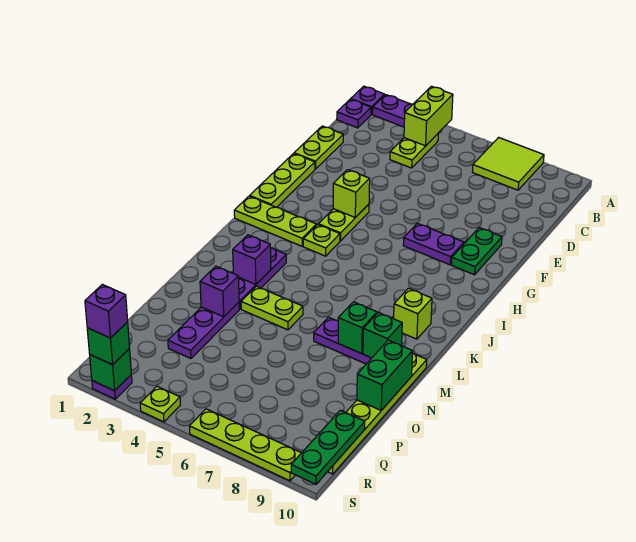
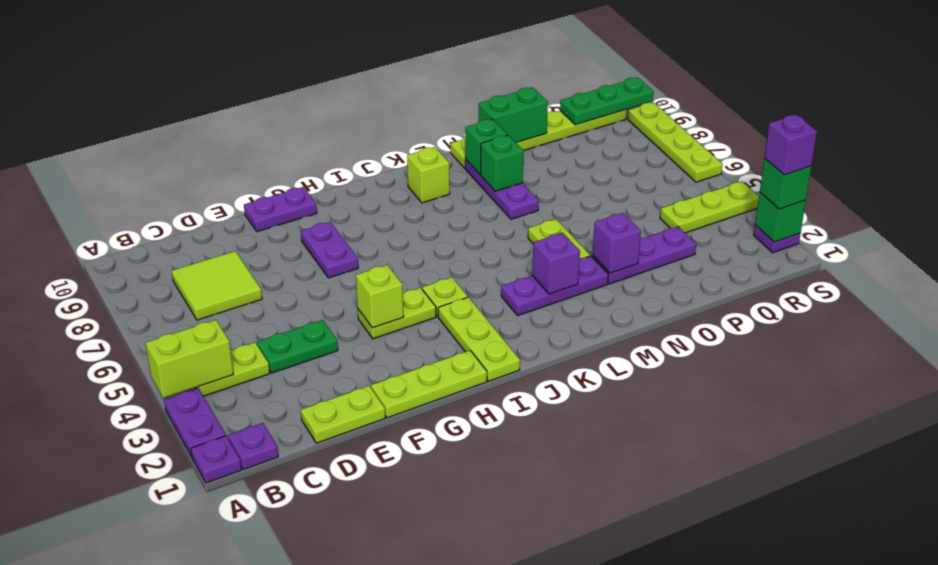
lime 2x2 tile [473,137,544,190] -> lime 2x2 tile moved to [172,251,262,320]
green 1x2 plate [451,228,502,275] -> green 1x2 plate moved to [257,320,338,373]
none -> purple 1x2 plate [244,187,317,232]
lime 1x1 plate [140,386,180,422] -> lime 1x3 plate [660,182,759,233]

